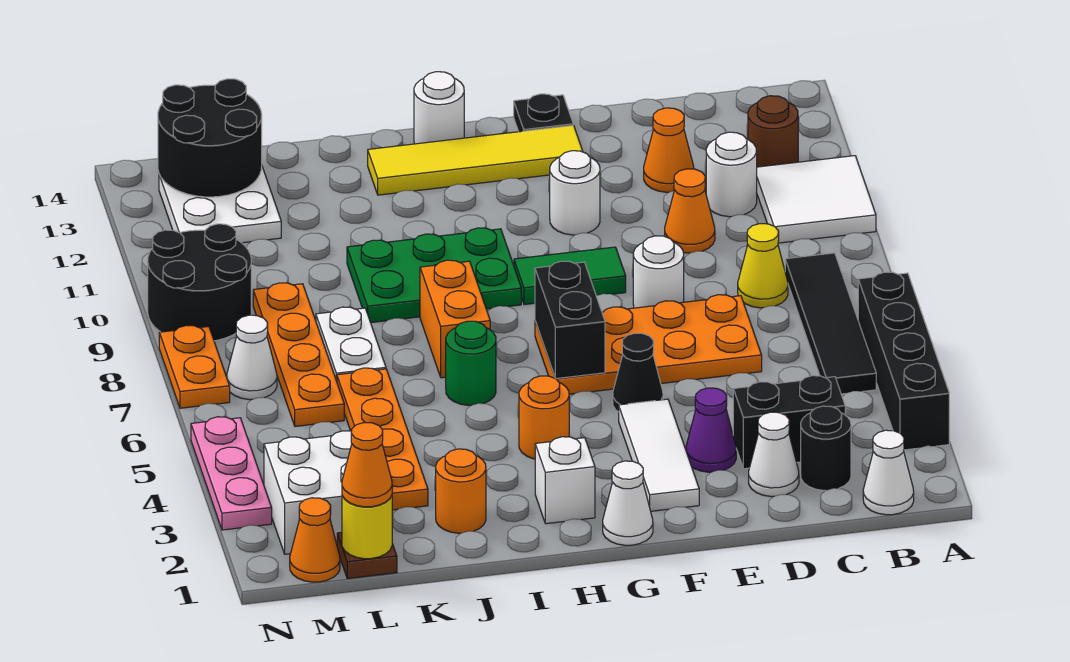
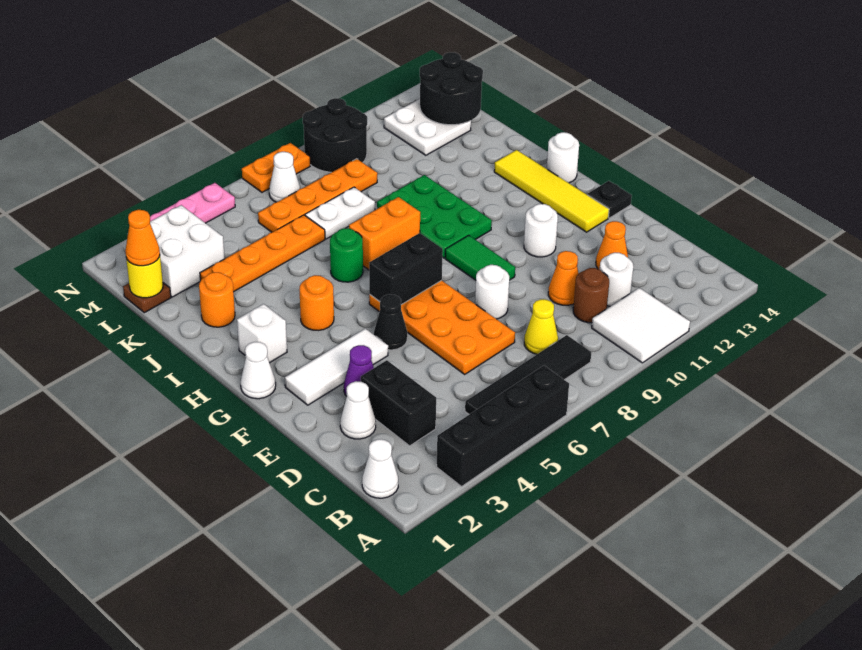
brown 1x1 round brick [748,96,798,167] -> brown 1x1 round brick moved to [573,268,609,323]
black 1x1 round brick [801,406,851,490] -> none
orange 1x1 cone [290,498,340,582] -> none

